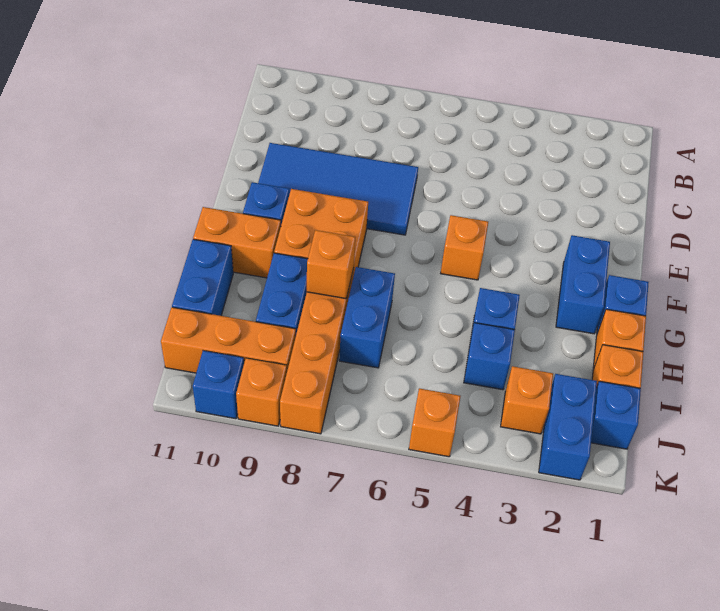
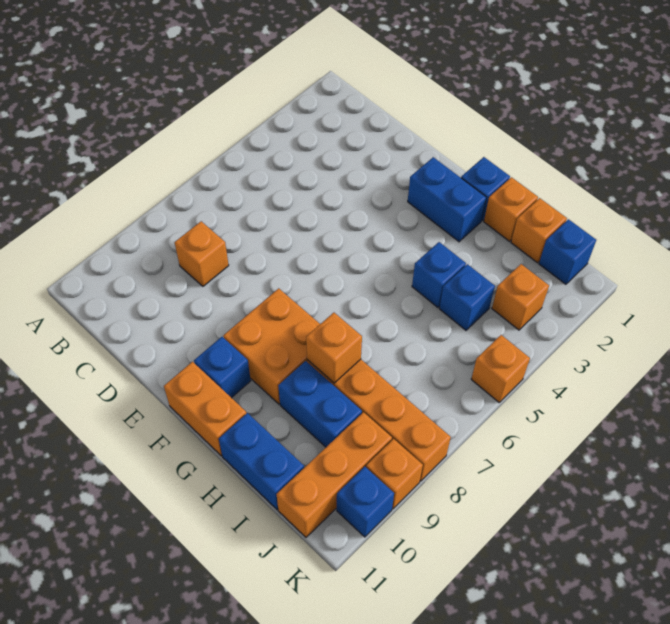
blue 2x4 tile [258,143,418,235] -> none
orange 1x1 brick [441,215,488,280] -> orange 1x1 brick moved to [175,221,229,286]
orange 1x2 brick [193,207,281,278] -> orange 1x2 brick turned to [164,362,246,456]
blue 1x2 brick [339,267,395,368] -> none
blue 1x2 brick [539,374,597,480] -> none

